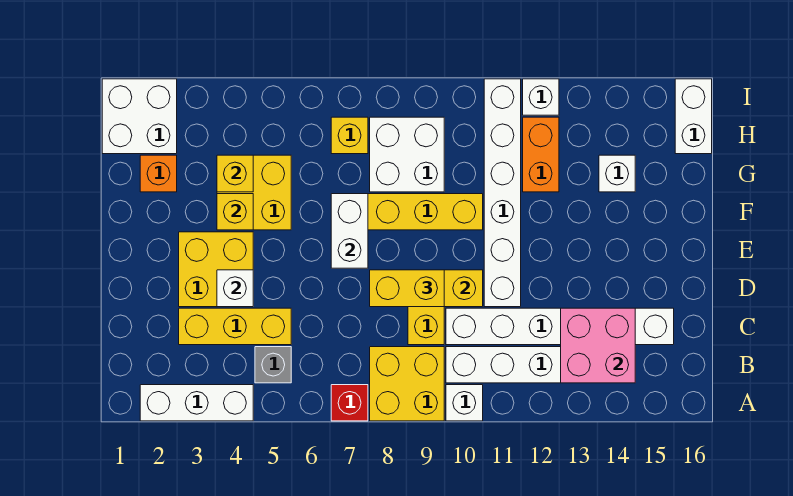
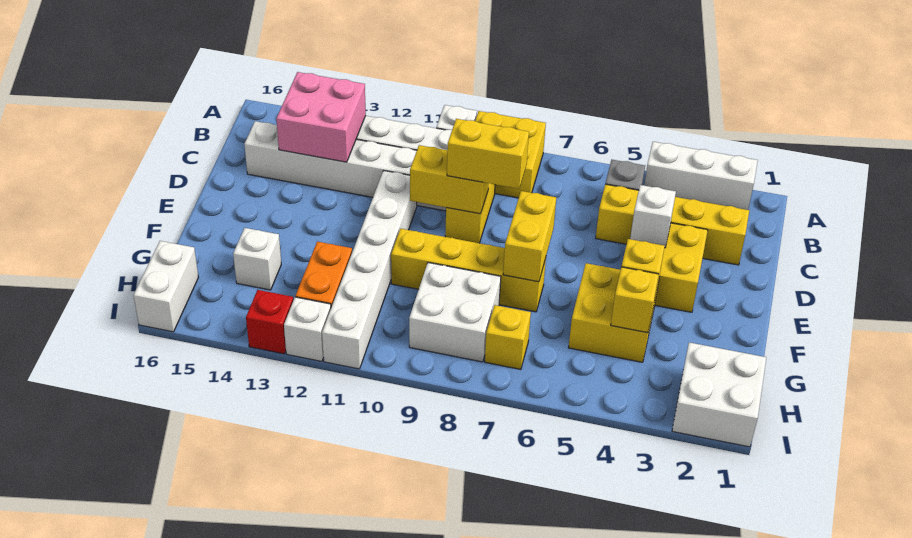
red 1x1 brick [331,385,368,421] -> red 1x1 brick moved to [246,290,293,354]
yellow 1x3 brick [179,308,291,345] -> yellow 1x4 brick [596,184,749,265]
white 1x2 brick [331,194,368,268] -> yellow 1x2 brick [503,191,556,282]
orange 1x1 brick [140,155,177,192] -> none

